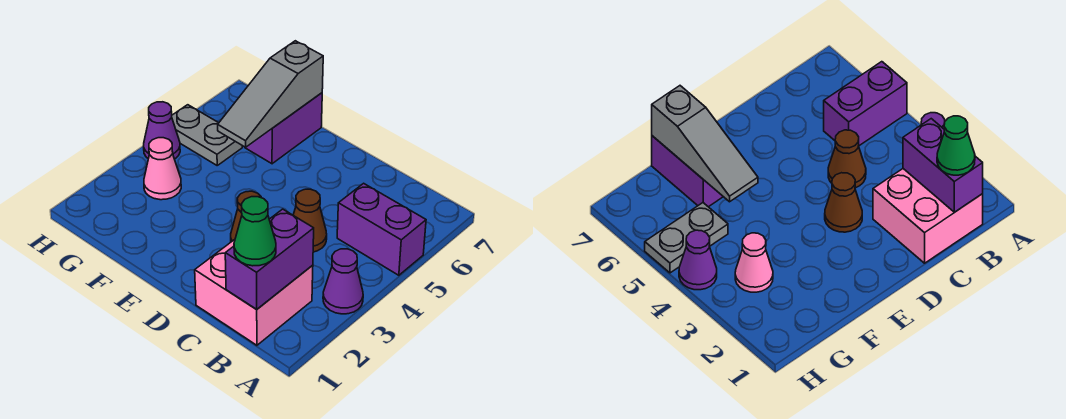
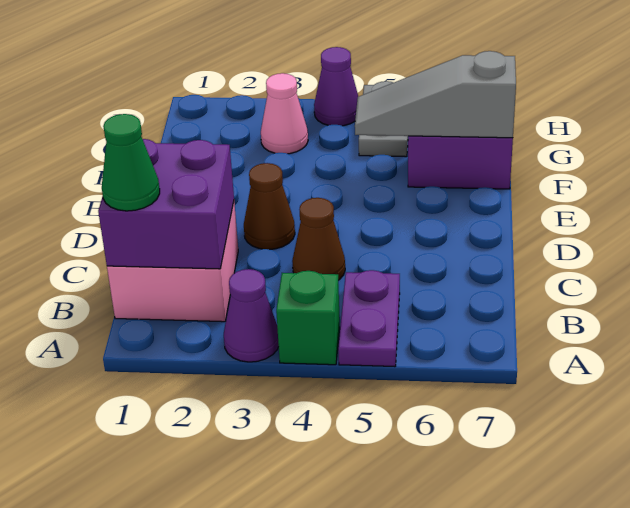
none -> green 1x1 brick [276,271,340,365]
purple 1x2 brick [337,183,426,275] -> purple 1x2 plate [338,270,400,367]
purple 1x2 brick [225,209,314,309] -> purple 2x2 brick [98,139,234,269]

